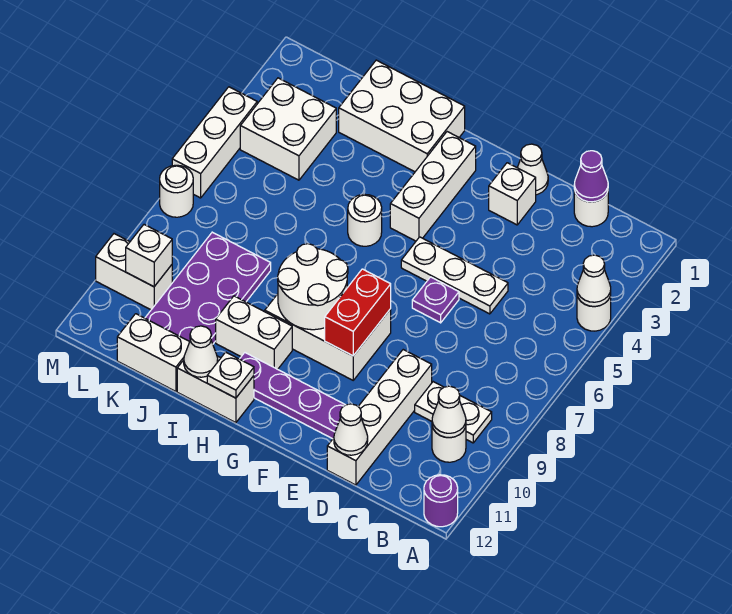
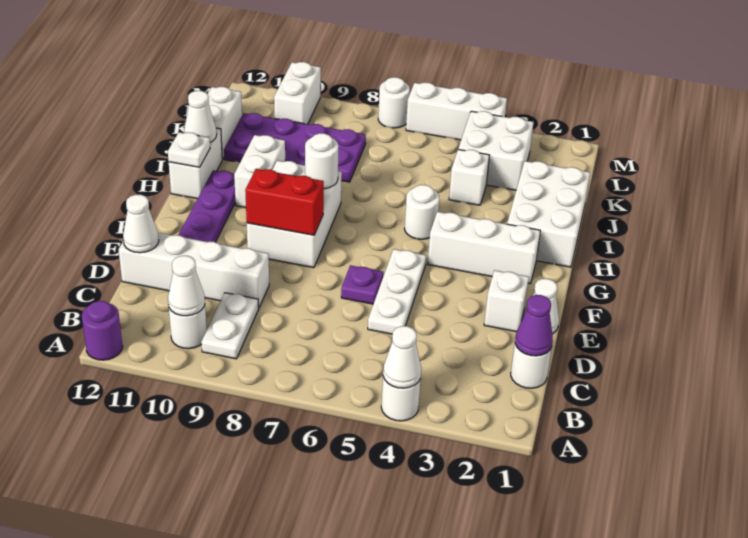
white 2x2 round brick [278,244,348,330] -> white 1x1 round brick [305,133,339,189]
white 1x1 brick [126,225,172,287] -> white 1x1 brick moved to [449,149,489,205]

